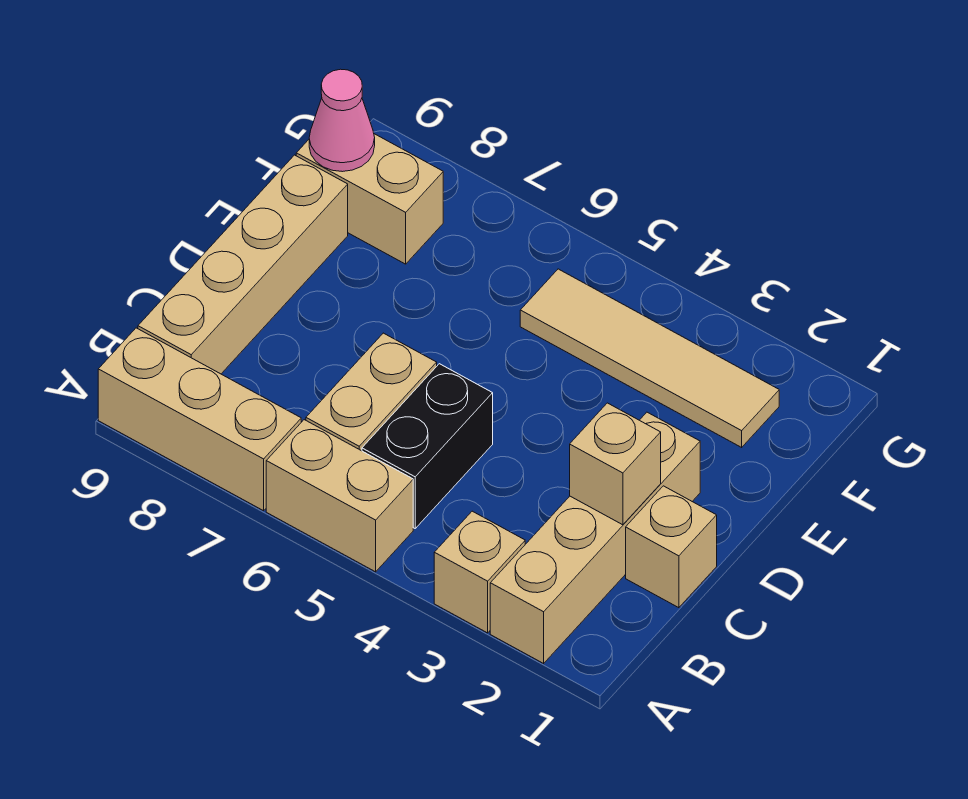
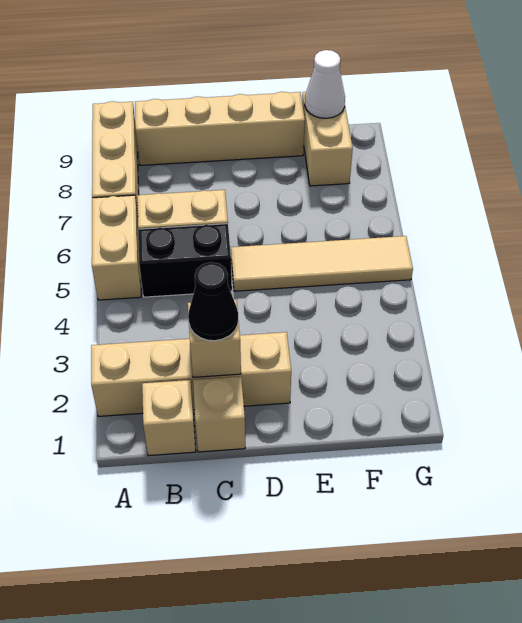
tan 1x1 brick [434,511,525,633] -> tan 1x1 brick moved to [142,380,196,456]
none -> black 1x1 cone [188,262,238,341]
tan 1x4 tile [520,269,779,447] -> tan 1x4 tile turned to [231,236,413,291]
pink 1x1 cone [309,69,375,172] -> white 1x1 cone [305,50,345,118]

